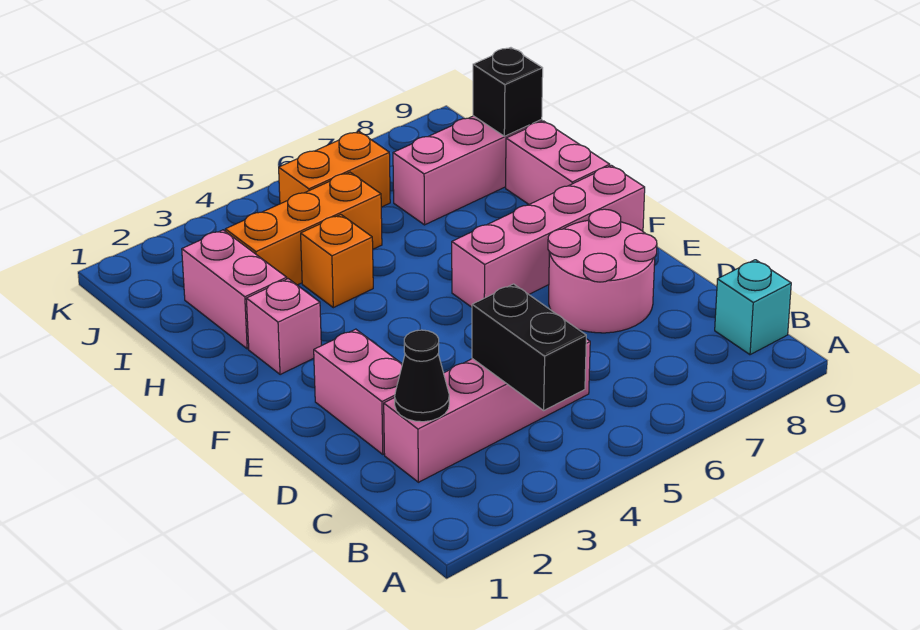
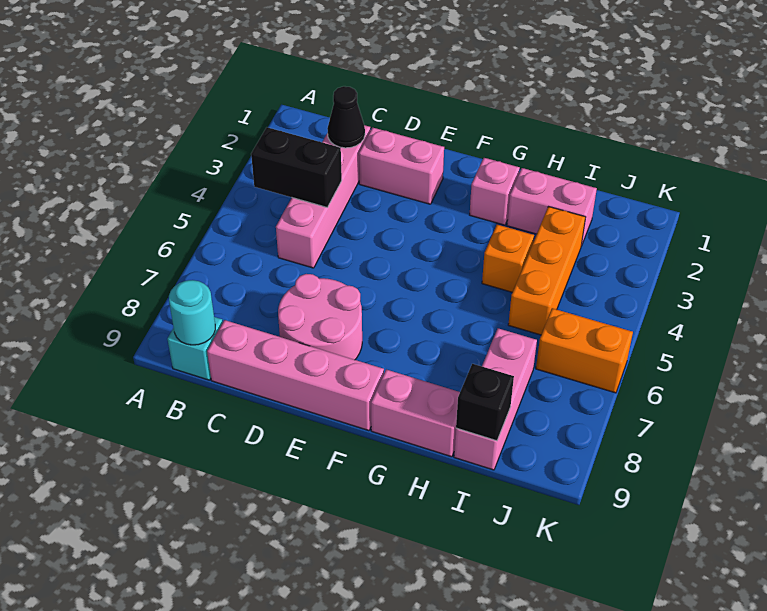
none -> cyan 1x1 round brick [169,280,215,345]
pink 1x4 brick [452,165,645,307] -> pink 1x4 brick turned to [207,320,384,431]
orange 1x2 brick [279,131,390,207] -> orange 1x2 brick turned to [536,308,633,393]

